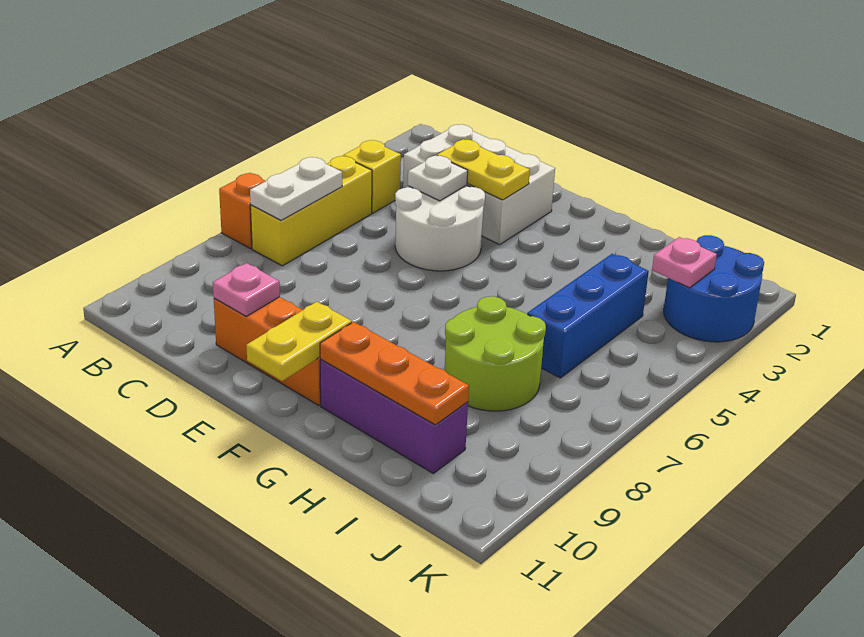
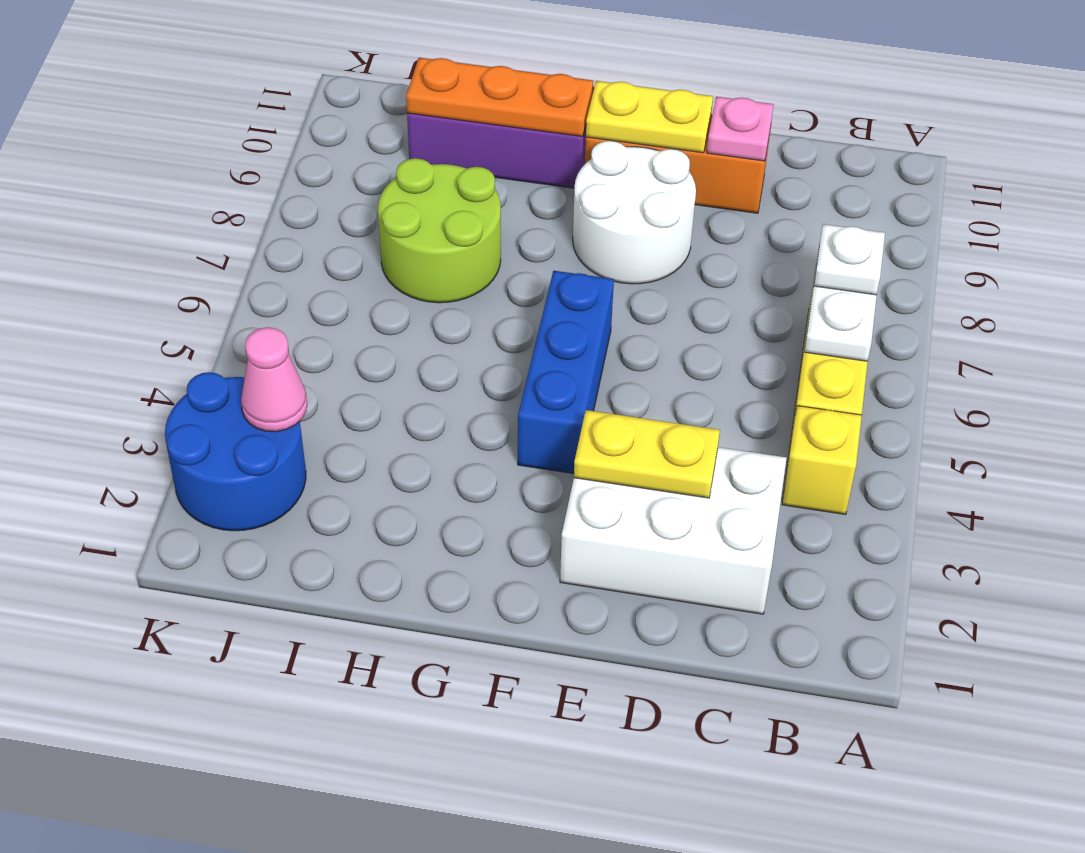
orange 1x1 brick [219,173,265,249] -> none
white 2x2 round brick [395,185,485,271] -> white 2x2 round brick moved to [573,141,696,284]
white 1x1 plate [408,155,468,201] -> white 1x1 plate moved to [814,224,885,295]
yellow 1x2 plate [246,302,352,381] -> yellow 1x2 plate turned to [586,81,713,153]
blue 1x3 brick [527,254,649,378] -> blue 1x3 brick moved to [518,271,614,473]
pink 1x1 plate [652,237,717,288] -> pink 1x1 cone [241,327,307,432]

